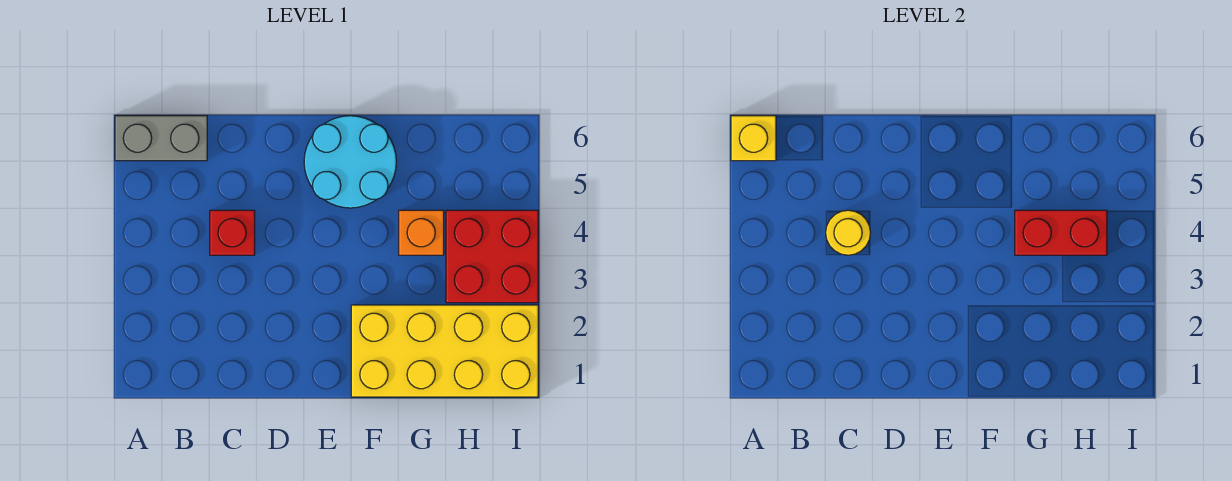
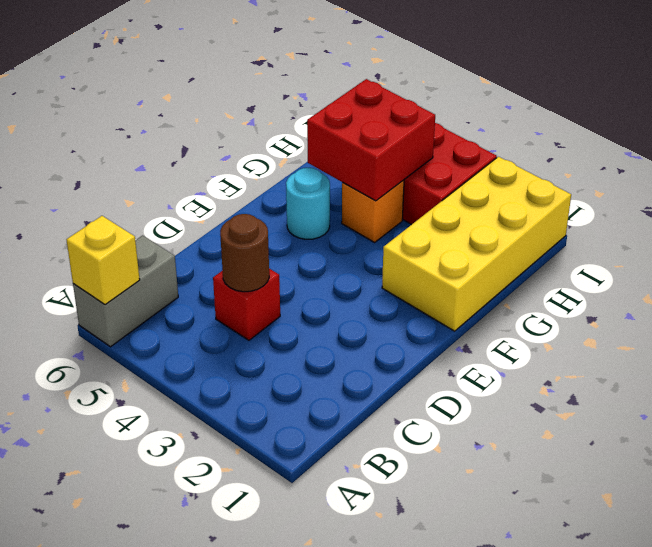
yellow 1x1 round brick [826,210,871,255] -> brown 1x1 round brick [220,214,269,292]
cyan 2x2 round brick [304,116,396,208] -> cyan 1x1 round brick [286,168,330,239]
red 1x2 brick [1015,210,1107,255] -> red 2x2 brick [307,79,435,201]

